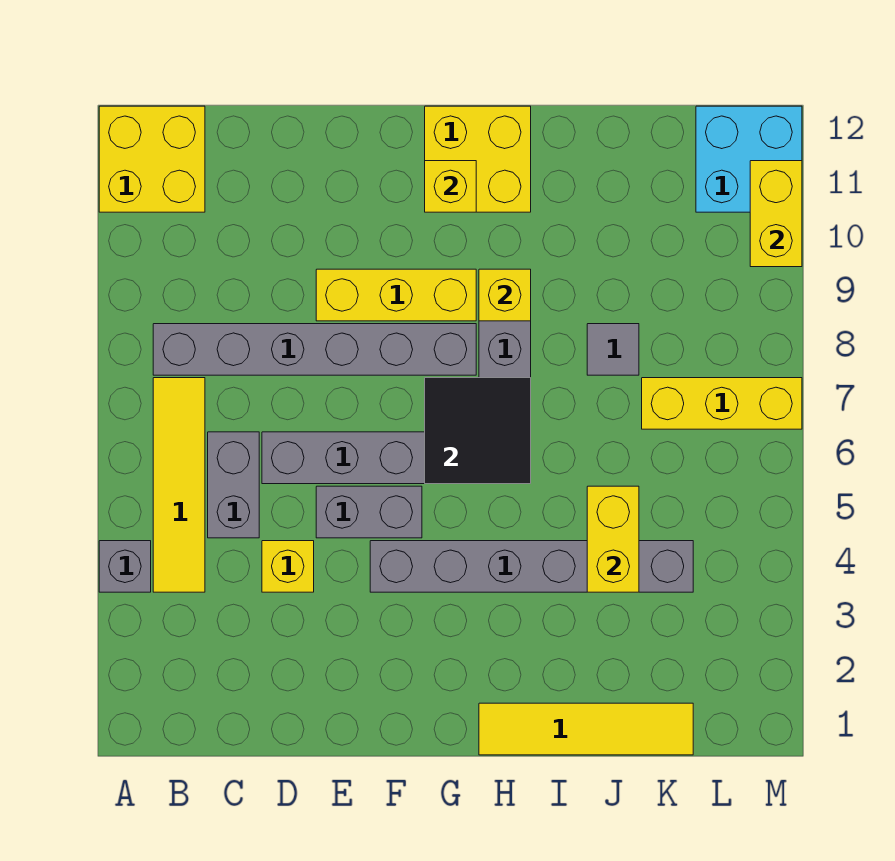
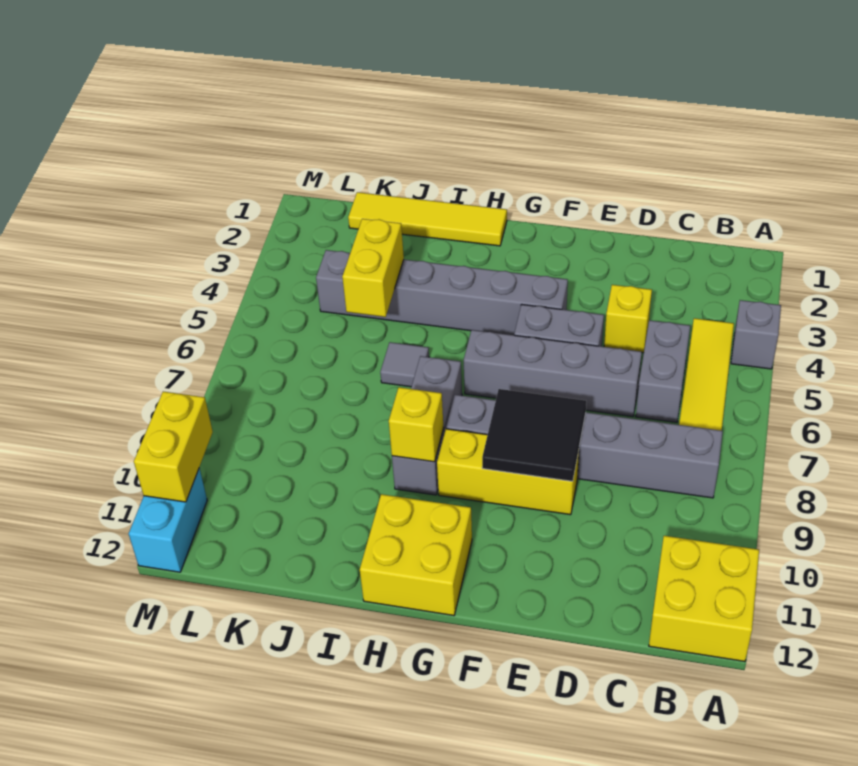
black 2x2 tile [425,378,531,484] -> black 2x2 tile moved to [482,389,586,481]
yellow 1x1 brick [425,161,476,212] -> none
grey 1x1 tile [587,324,639,375] -> grey 1x1 tile moved to [380,342,429,387]
yellow 1x3 brick [642,378,802,429] -> none
cyan 2x2 brick [696,106,802,212] -> cyan 1x2 brick [129,468,207,572]

